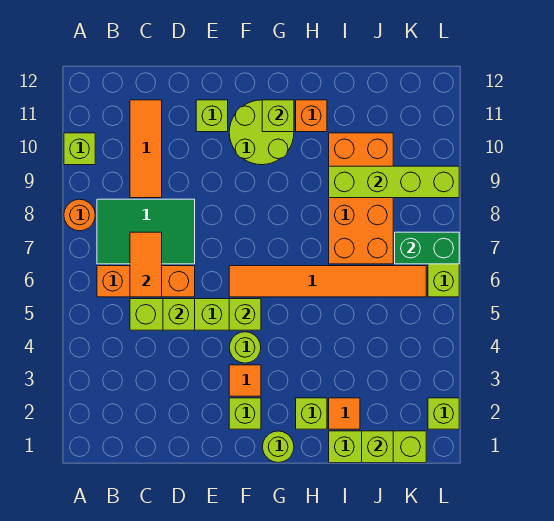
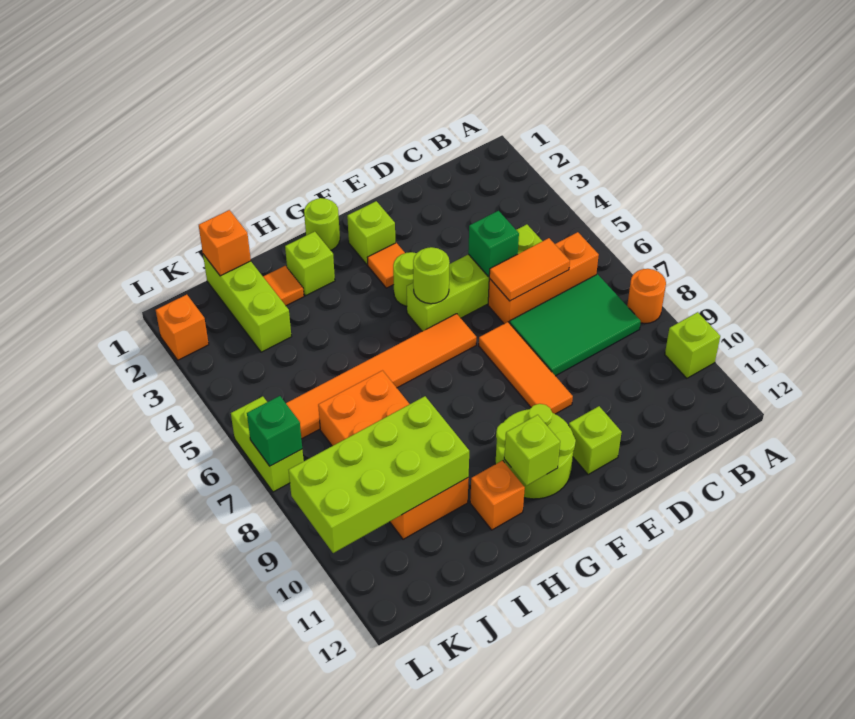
orange 1x2 tile [130,232,162,297] -> orange 1x2 tile turned to [489,238,570,301]
orange 1x3 tile [130,100,162,198] -> orange 1x3 tile moved to [479,322,573,414]
lime 1x1 brick [163,299,195,330] -> green 1x1 brick [468,211,519,277]
lime 1x1 brick [229,299,261,330] -> lime 1x1 round brick [413,247,450,304]
lime 1x3 brick [329,431,426,463] -> lime 1x3 brick turned to [203,254,292,352]
lime 1x4 brick [329,166,459,198] -> lime 2x4 brick [289,396,469,553]
lime 1x1 brick [362,431,393,463] -> orange 1x1 brick [199,210,251,276]
green 1x2 brick [395,232,459,264] -> green 1x1 brick [247,396,302,466]
lime 1x1 brick [428,398,459,429] -> orange 1x1 brick [156,295,209,360]

